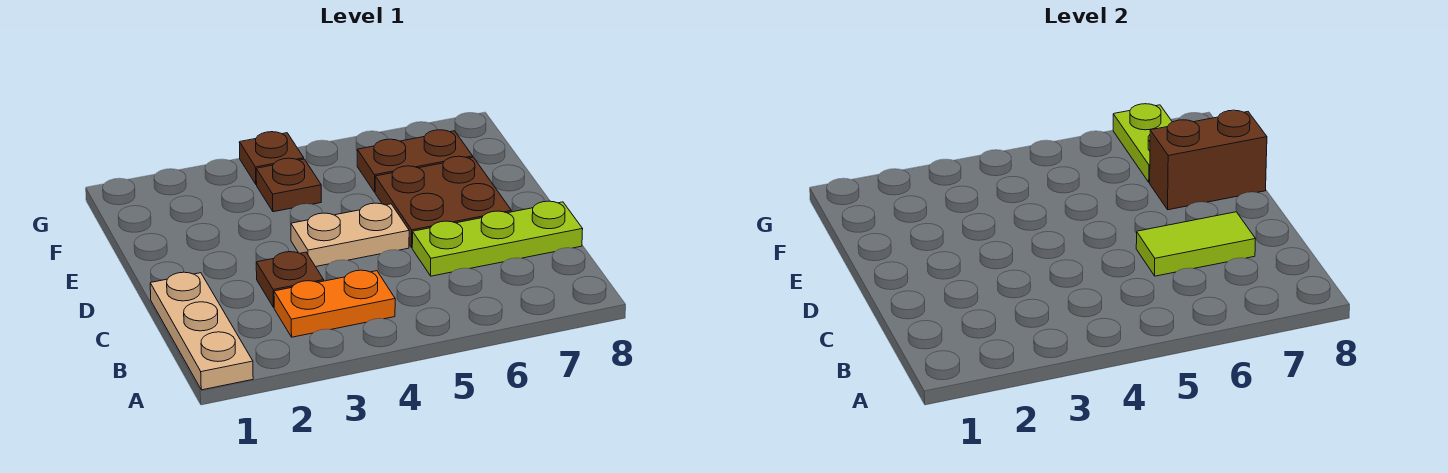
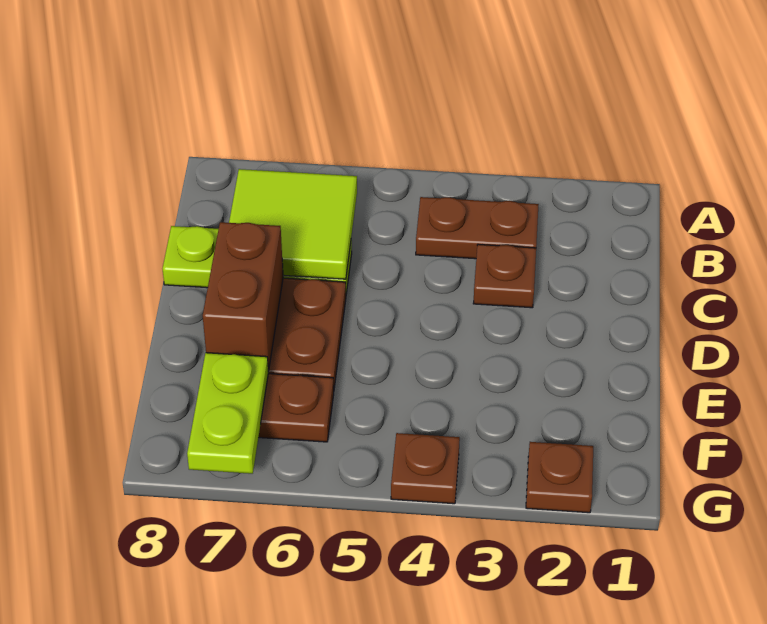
tan 1x3 plate [150,272,253,390] -> none
orange 1x2 plate [274,270,395,337] -> brown 1x2 plate [416,197,539,259]
lime 1x2 tile [1136,212,1255,276] -> lime 2x2 tile [229,169,357,279]
tan 1x2 plate [291,203,409,267] -> none
brown 1x2 brick [1150,110,1267,210] -> brown 1x2 brick turned to [203,222,283,370]
brown 1x1 plate [256,158,321,212] -> brown 1x1 plate moved to [526,442,593,513]

